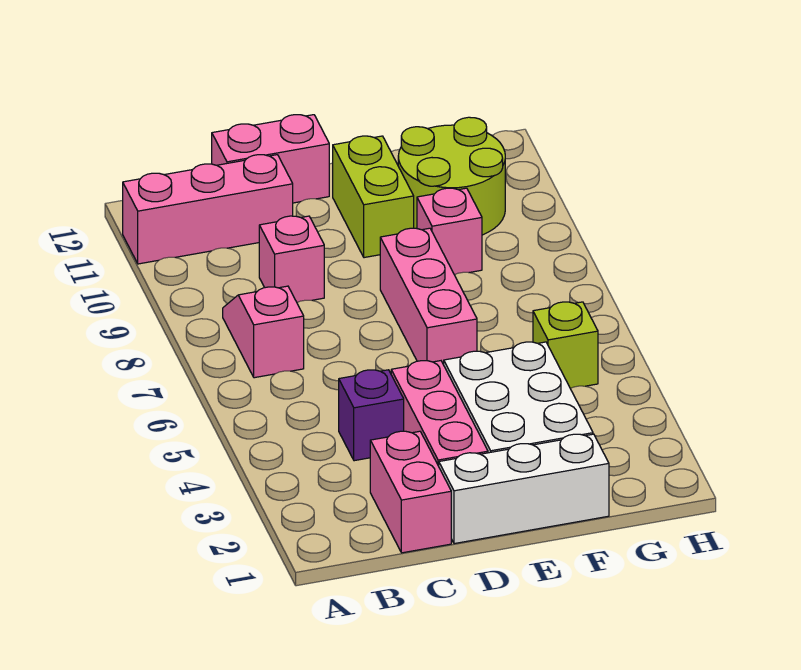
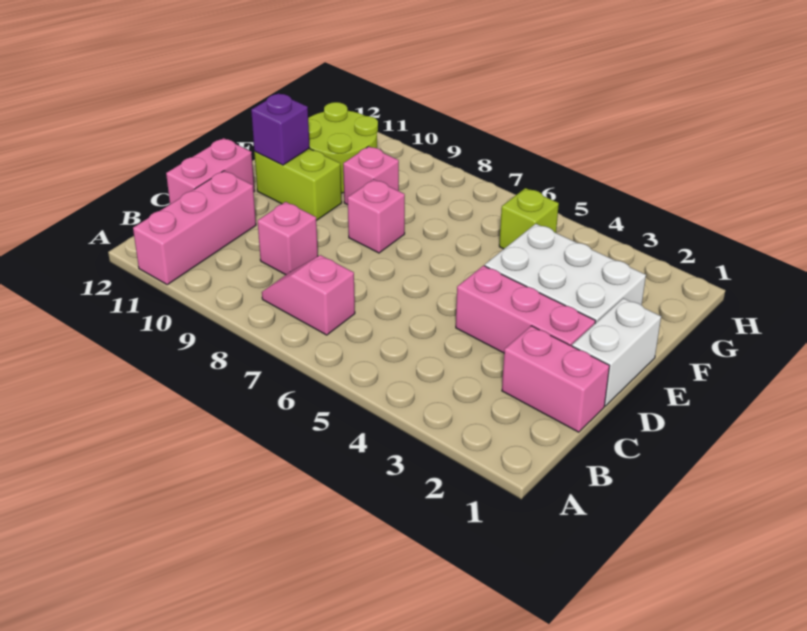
purple 1x1 brick [339,370,404,461] -> purple 1x1 brick moved to [251,93,310,165]
white 1x3 brick [439,434,609,544] -> white 1x2 brick [572,298,661,406]
pink 1x3 brick [380,228,477,365] -> pink 1x1 brick [348,179,405,253]

